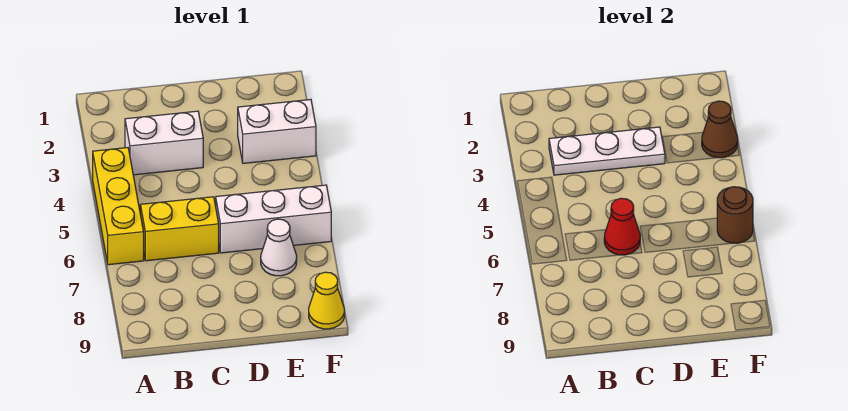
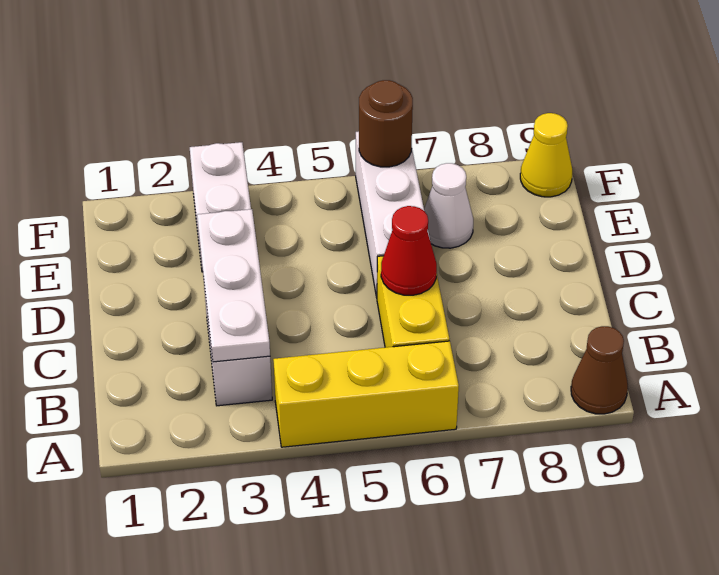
brown 1x1 cone [702,101,738,158] -> brown 1x1 cone moved to [571,326,628,414]

